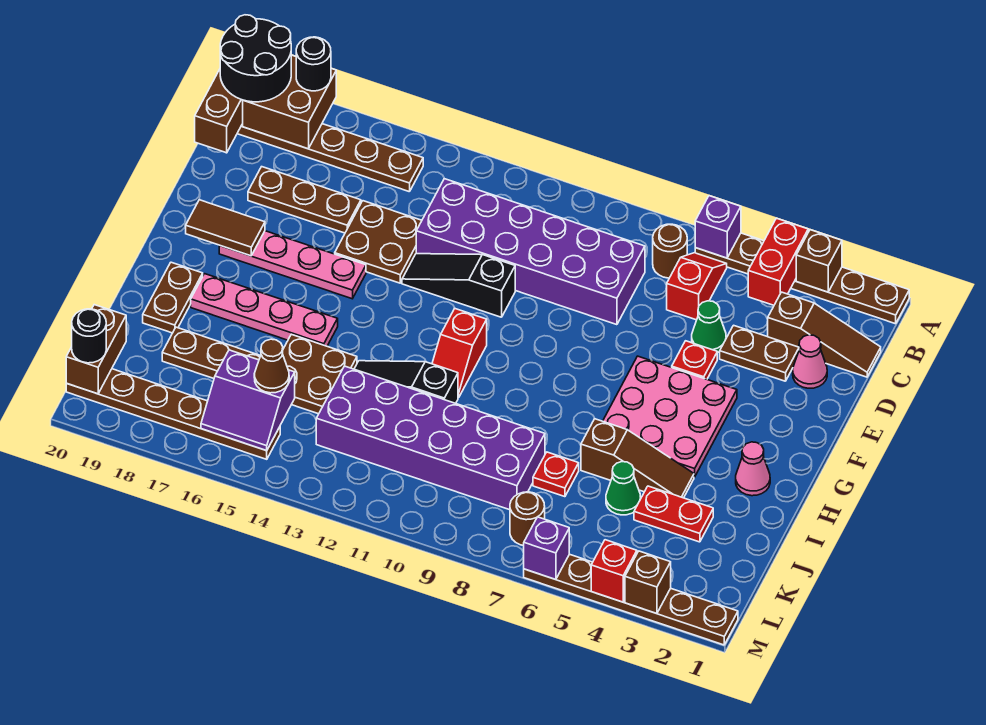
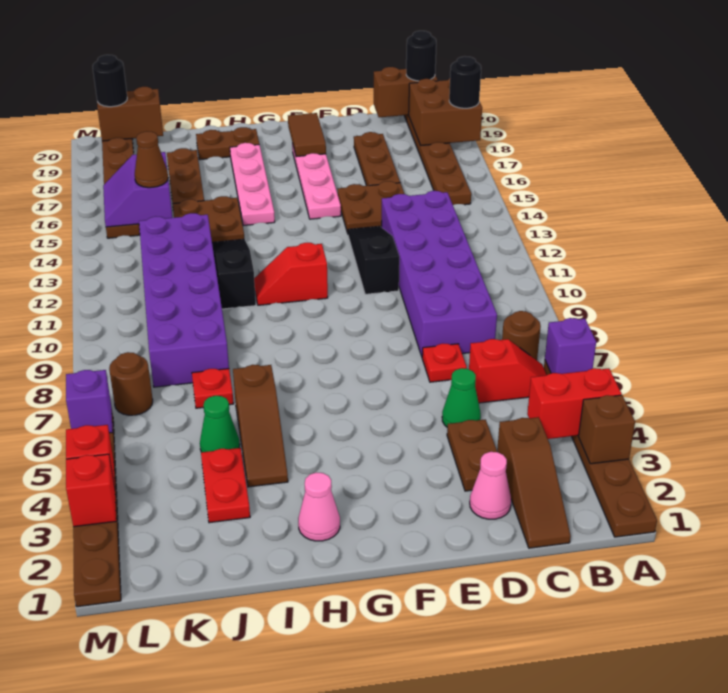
black 2x2 round brick [220,15,291,102] -> black 1x1 round brick [406,31,436,81]
red 1x1 plate [672,341,717,379] -> red 1x1 plate moved to [422,343,467,382]
pink 3x3 plate [603,356,737,477] -> none
brown 1x1 brick [625,551,671,614] -> red 1x1 brick [66,454,116,527]

